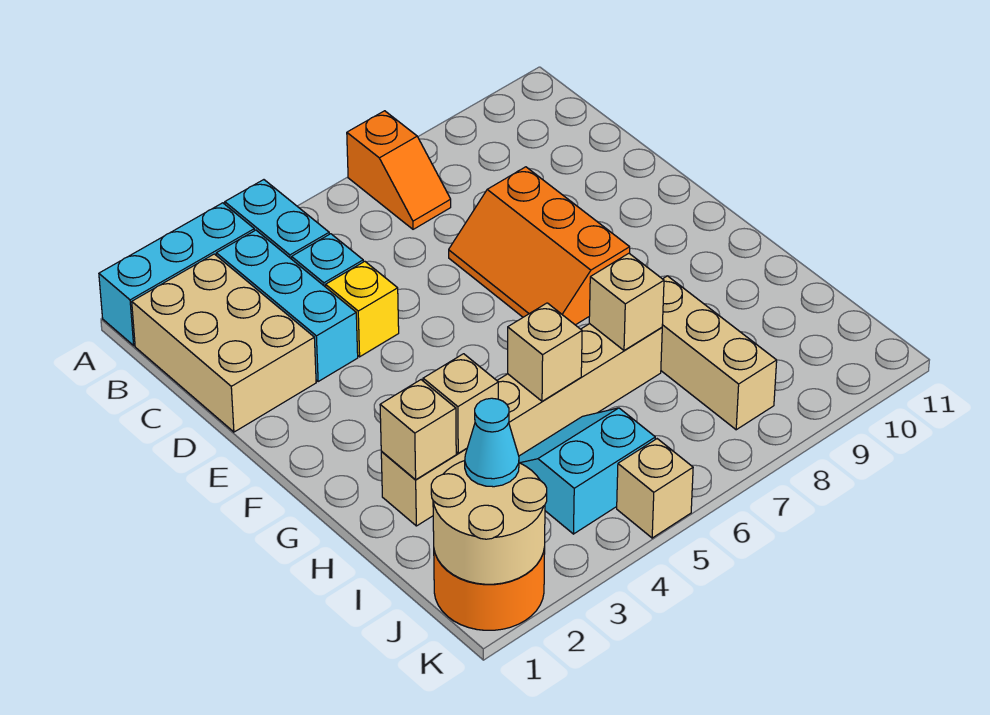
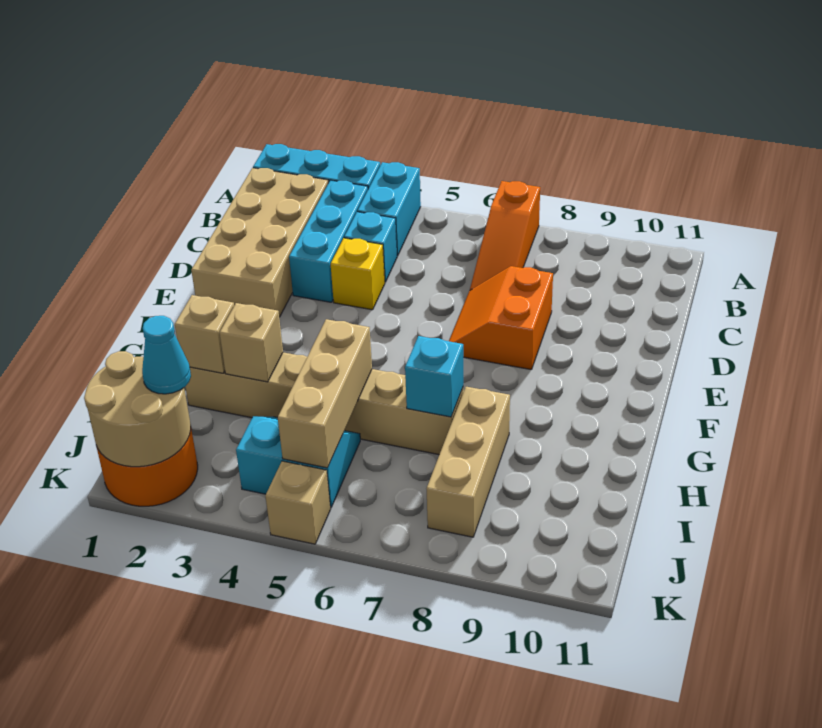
orange 1x2 slope [347,111,451,229] -> orange 1x3 slope [470,181,540,290]
tan 2x3 brick [132,254,316,432] -> tan 2x4 brick [191,168,328,317]
orange 2x3 slope [449,167,630,325] -> orange 2x2 slope [449,266,553,370]
tan 1x1 brick [508,303,582,401] -> tan 1x3 brick [278,319,372,468]
tan 1x1 brick [589,253,664,350] -> cyan 1x1 brick [405,336,463,417]

